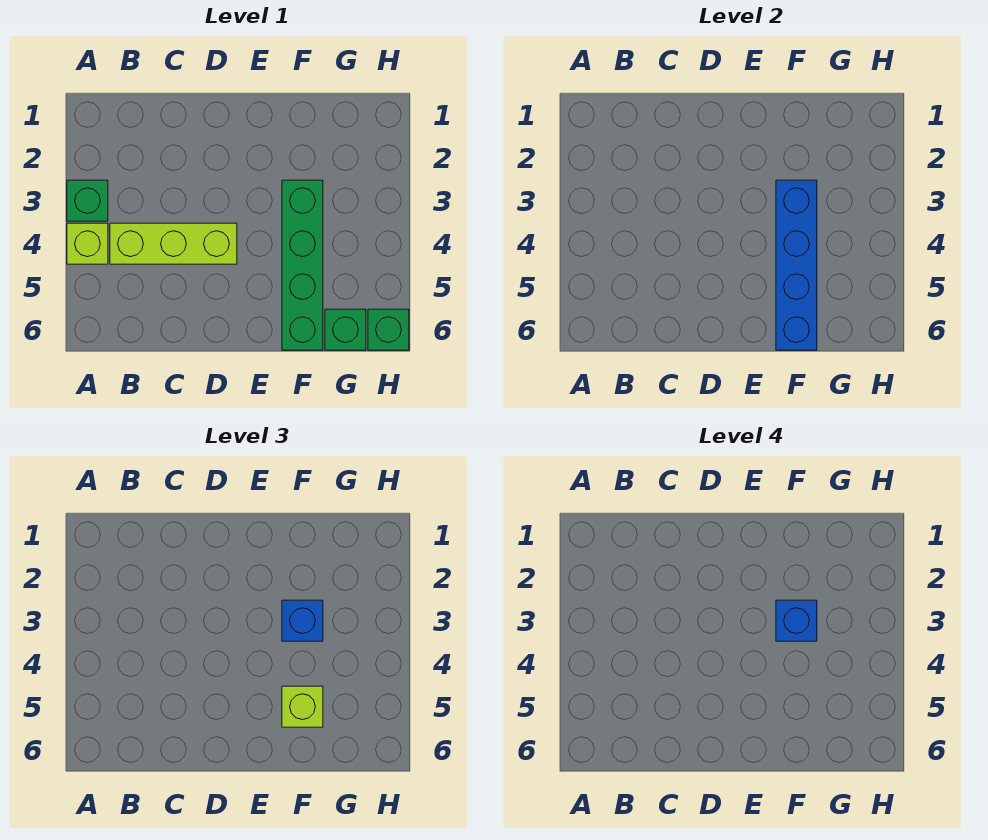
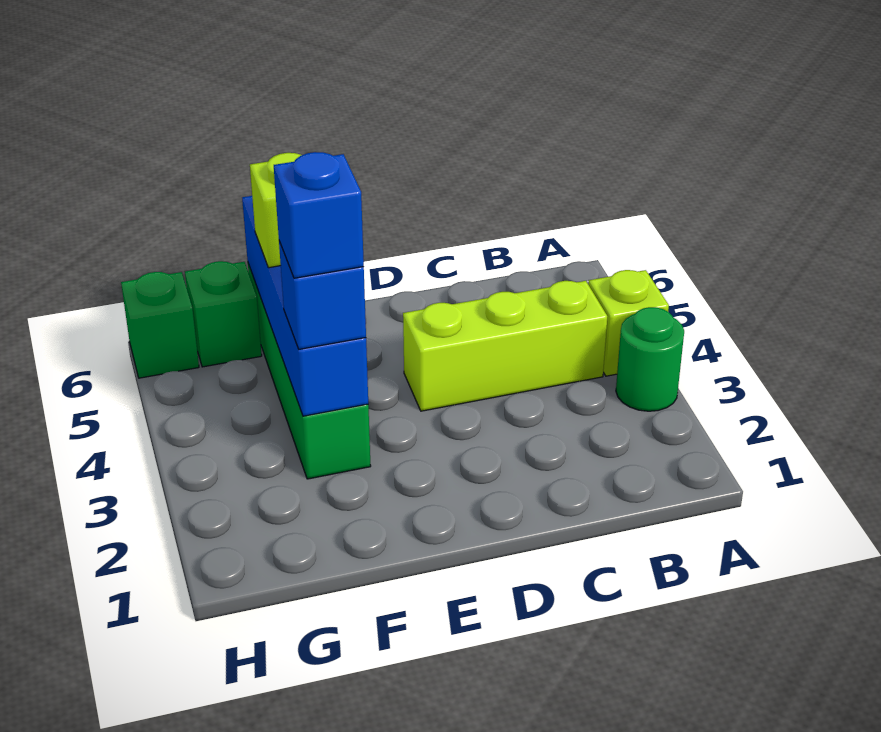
green 1x1 brick [67,180,108,221] -> green 1x1 round brick [616,307,684,411]

